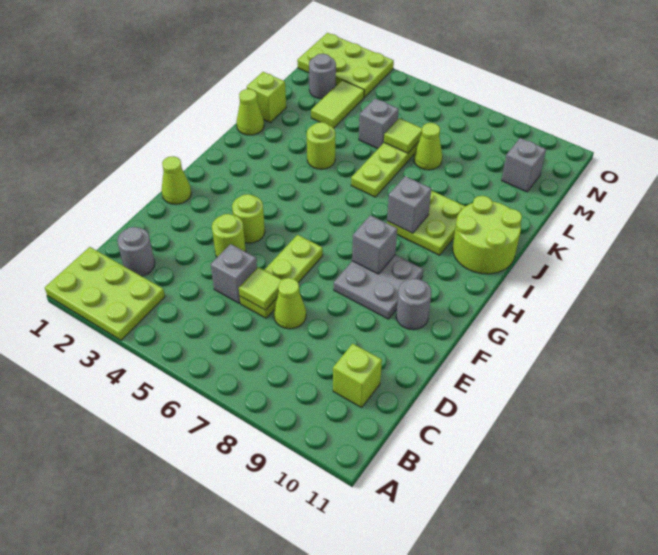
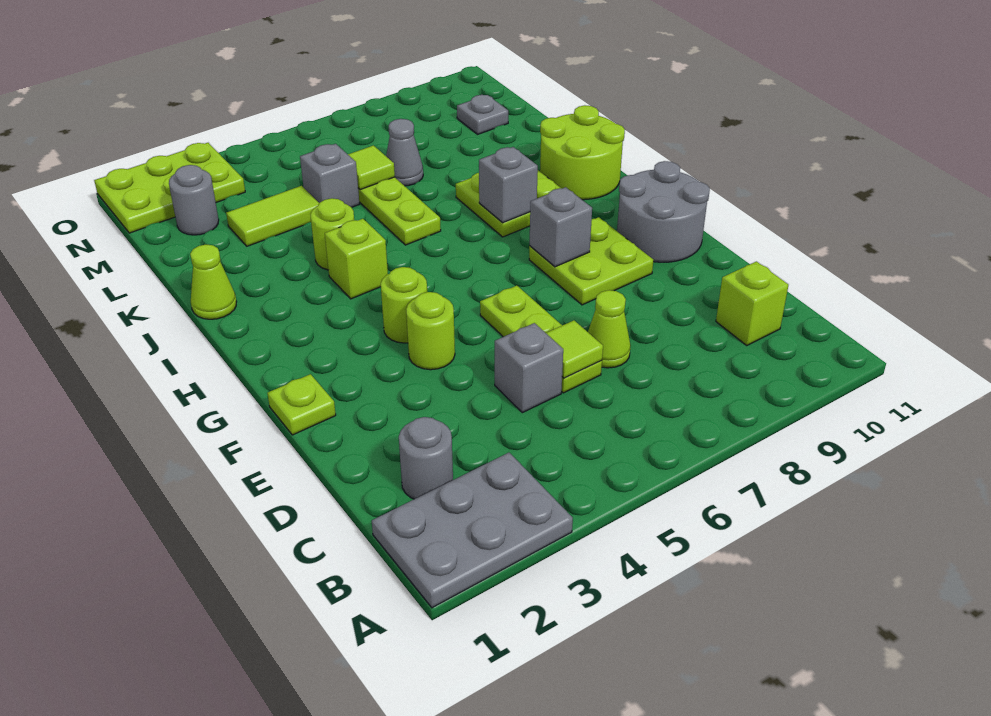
lime 2x3 plate [45,247,165,340] -> grey 2x3 plate [372,453,573,608]
lime 1x1 round brick [212,214,246,257] -> lime 1x1 round brick moved to [381,267,427,343]
lime 1x1 cone [162,156,191,204] -> lime 1x1 plate [267,374,336,435]
grey 2x2 plate [334,255,423,319] -> lime 2x2 plate [529,217,653,305]
grey 1x1 round brick [396,279,432,330] -> grey 2x2 round brick [617,161,710,262]
lime 1x1 brick [247,72,286,122] -> lime 1x1 brick moved to [325,219,388,299]
lime 1x2 tile [311,80,364,128] -> lime 1x2 tile turned to [226,186,319,246]
lime 1x1 cone [414,123,442,170] -> grey 1x1 cone [386,119,423,186]
grey 1x1 brick [502,138,546,192] -> grey 1x1 plate [457,95,508,134]

